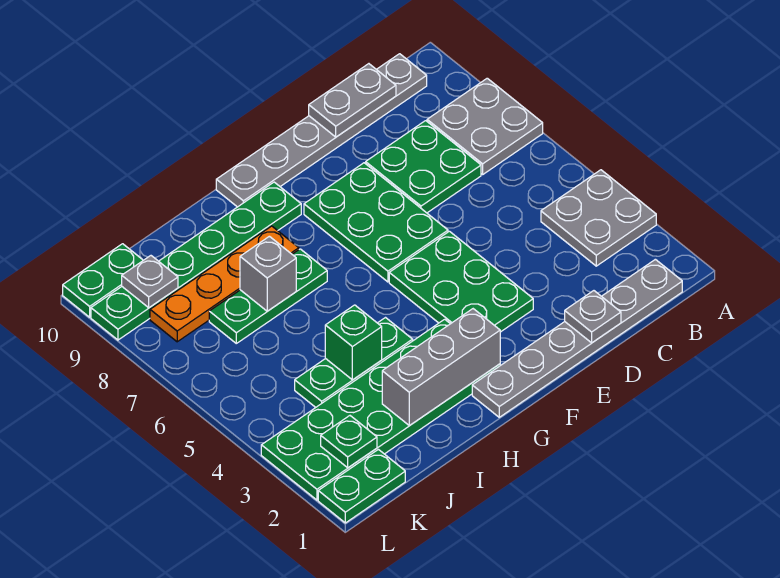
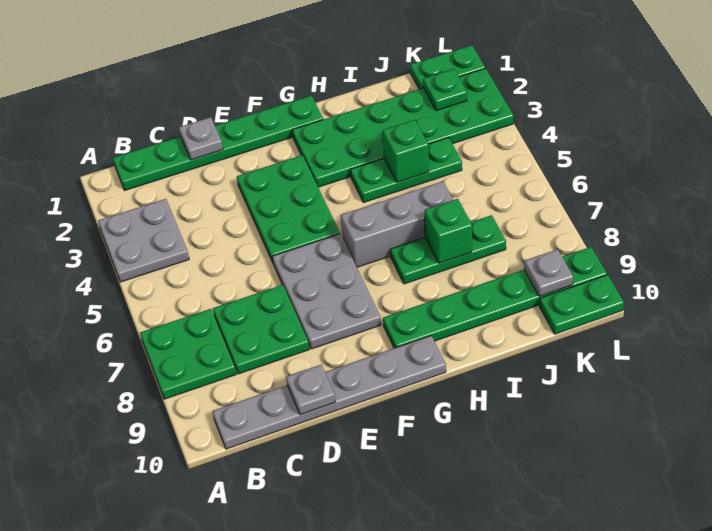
grey 2x2 plate [427,78,543,174] -> green 2x2 plate [140,309,236,399]
grey 1x6 plate [472,259,682,417] -> green 1x6 plate [113,96,323,190]
grey 1x2 plate [309,64,396,137] -> grey 1x1 plate [286,365,335,415]
green 2x3 plate [304,163,448,282] -> grey 2x3 plate [272,234,381,349]
grey 1x3 brick [382,309,500,426] -> grey 1x3 brick moved to [341,181,453,267]
orange 1x4 plate [150,226,299,342] -> none
grey 1x1 brick [240,236,296,311] -> green 1x1 brick [425,199,472,263]

